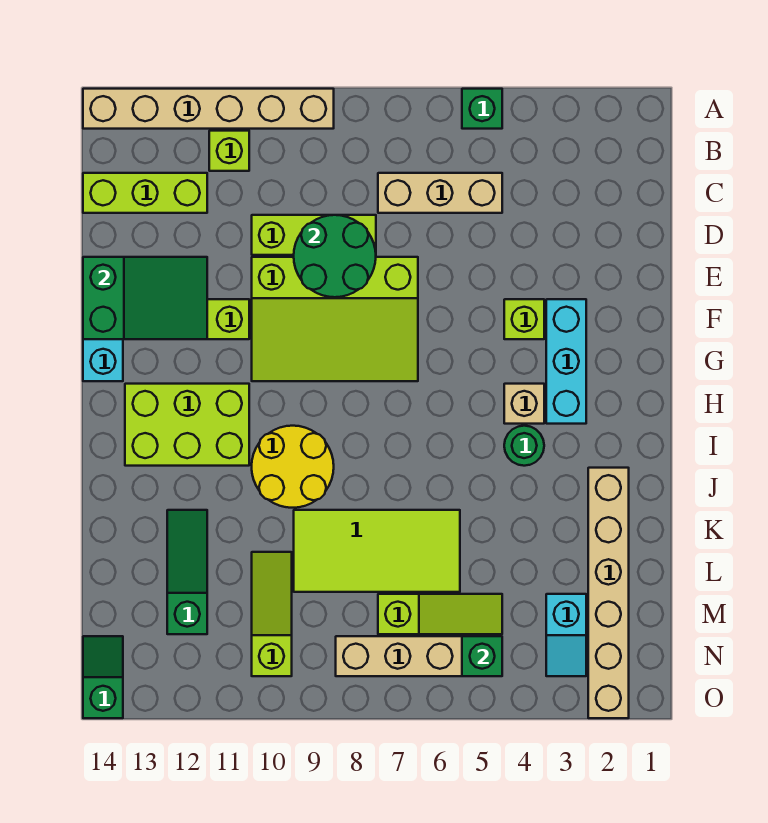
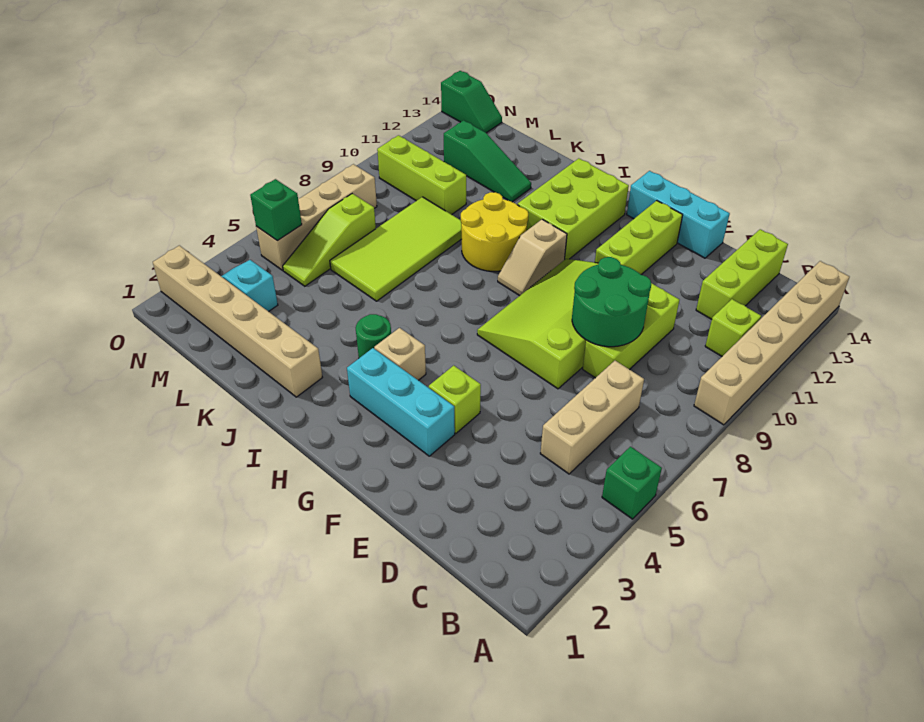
green 2x3 slope [83,257,207,339] -> none
none -> tan 1x2 slope [498,219,567,296]
lime 1x3 slope [252,552,292,676] -> lime 1x3 brick [377,135,466,215]

